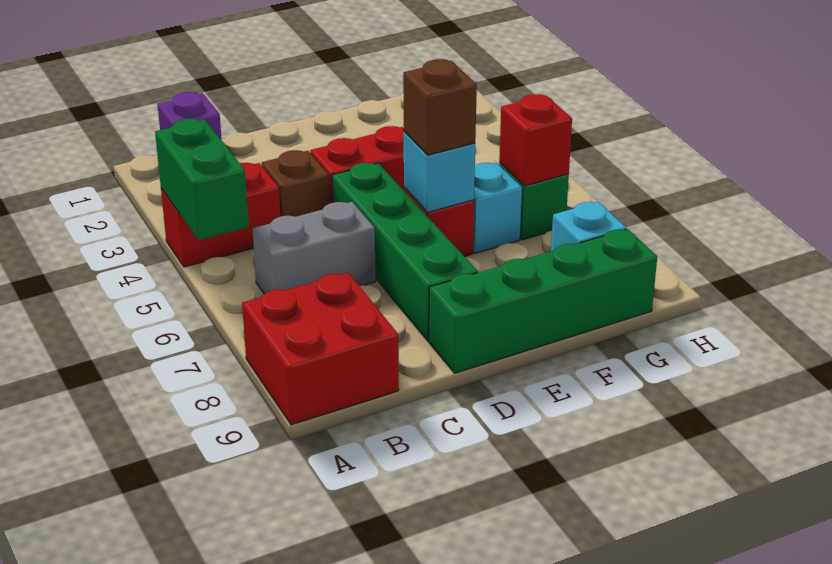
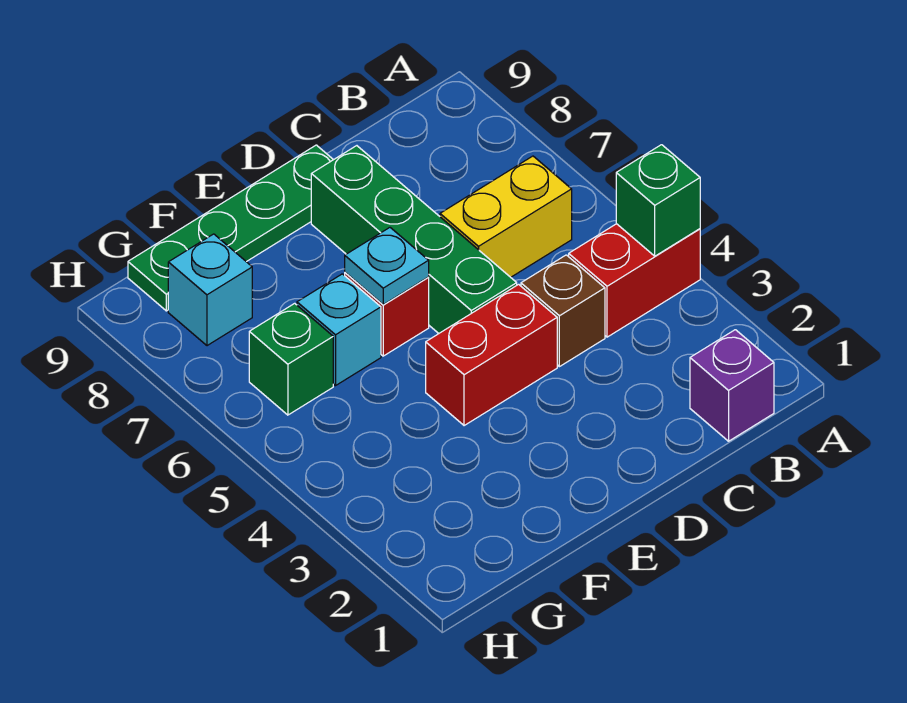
green 1x2 brick [155,119,249,240] -> green 1x1 brick [616,145,700,256]
red 2x2 brick [242,273,399,425] -> none
grey 1x2 brick [252,202,376,294] -> yellow 1x2 brick [440,156,572,277]
green 1x4 brick [429,229,657,373] -> green 1x4 plate [128,145,333,311]
cyan 1x1 brick [404,132,475,212] -> cyan 1x1 plate [345,228,429,305]
brown 1x1 brick [403,59,477,155] -> none
red 1x1 brick [499,94,572,186] -> none

